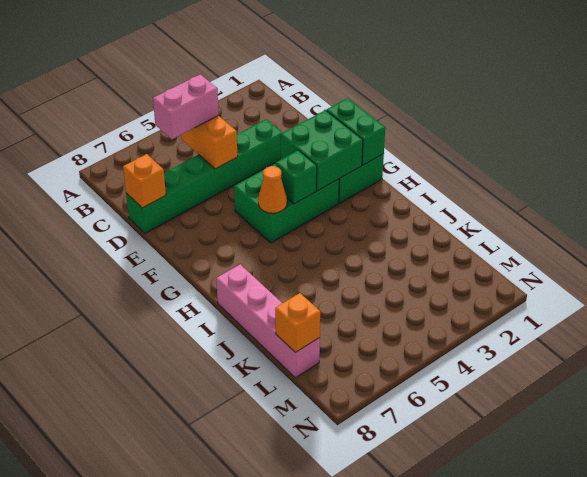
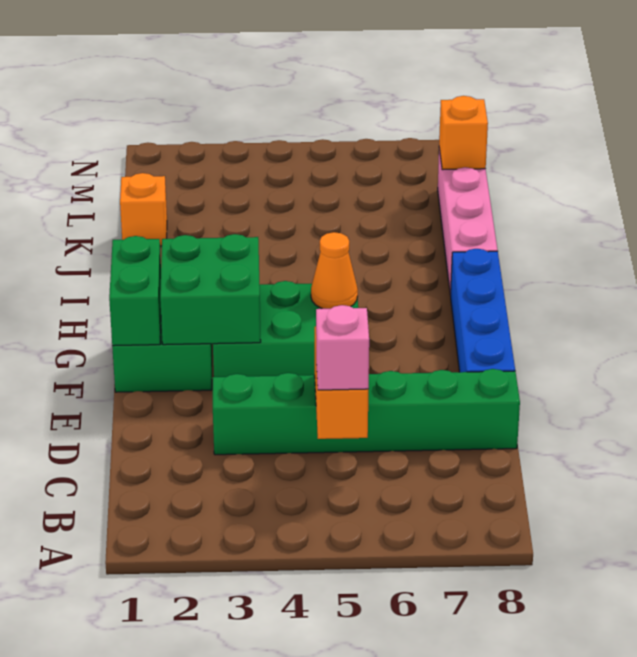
pink 1x2 brick [153,74,219,139] -> pink 1x1 brick [316,305,369,390]
orange 1x1 brick [123,154,166,208] -> orange 1x1 brick moved to [120,173,167,246]
none -> blue 1x4 brick [451,249,515,372]
green 1x1 brick [276,150,317,204] -> none

